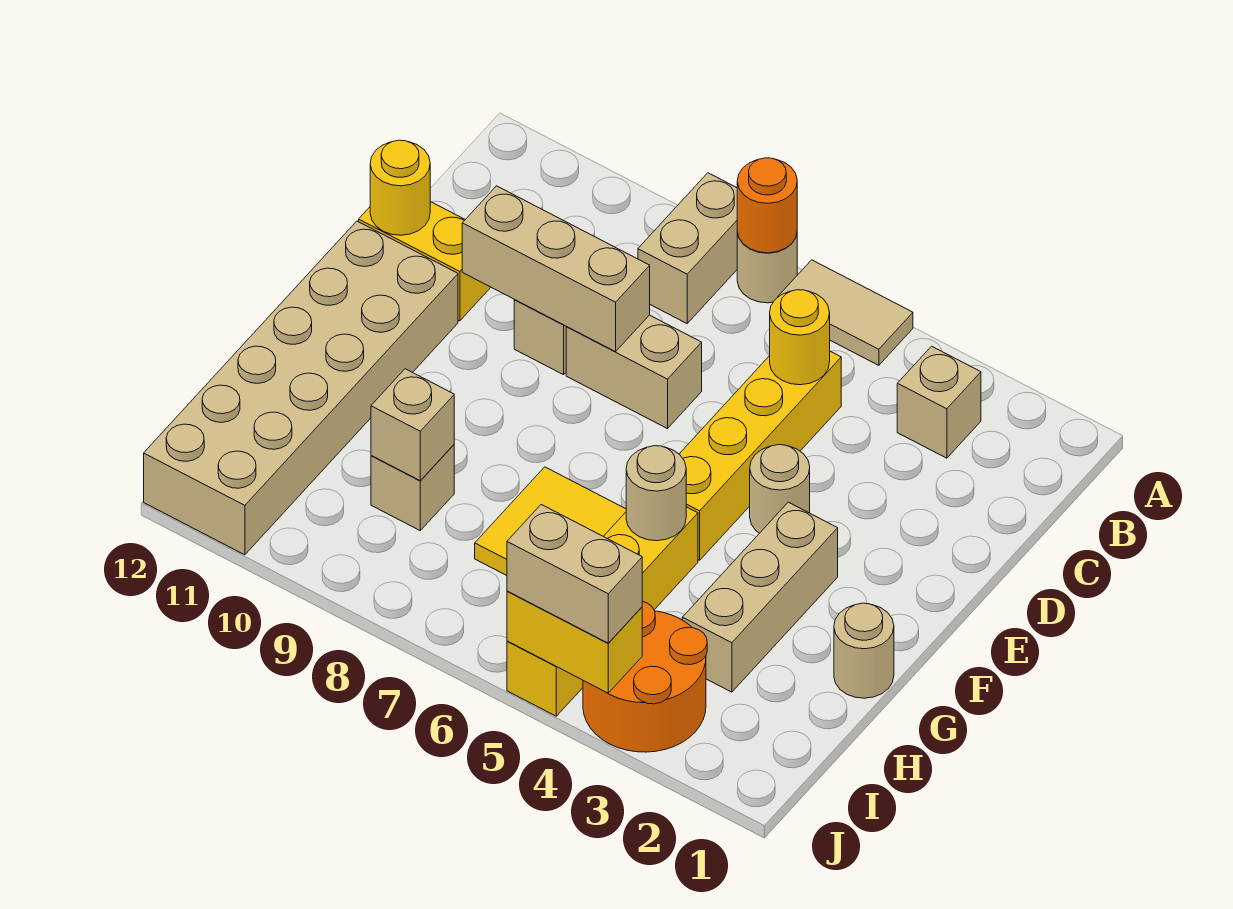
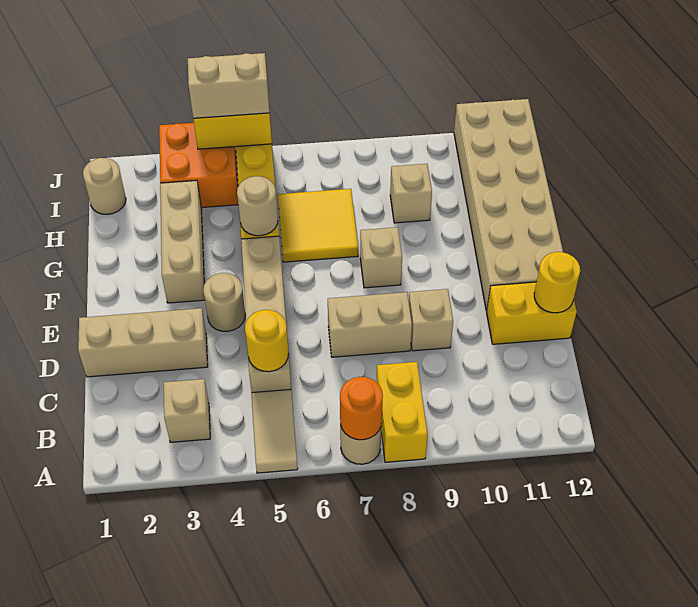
tan 1x2 tile [778,260,913,365] -> tan 1x2 tile turned to [252,389,298,473]
tan 1x2 brick [638,173,737,323] -> yellow 1x2 brick [377,362,428,462]
yellow 1x4 brick [679,351,841,560] -> tan 1x4 brick [241,236,291,393]
tan 1x3 brick [462,186,650,352] -> tan 1x3 brick moved to [78,308,208,377]
tan 1x1 round brick [834,603,894,698] -> tan 1x1 round brick moved to [83,158,126,214]
tan 1x1 brick [371,369,454,480] -> tan 1x1 brick moved to [360,227,402,288]
orange 2x2 round brick [583,601,707,752] -> orange 2x2 brick [159,123,238,208]

